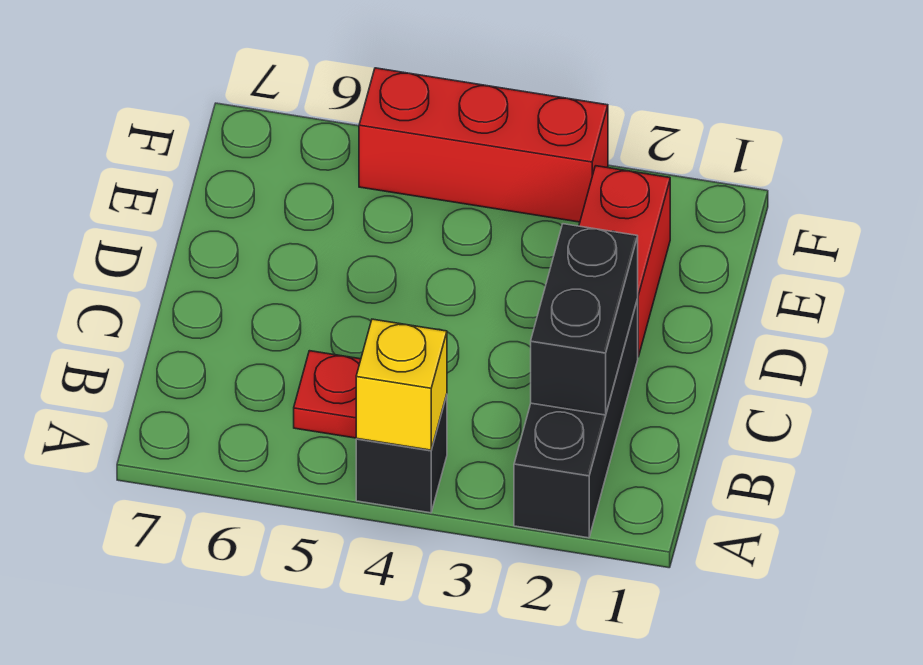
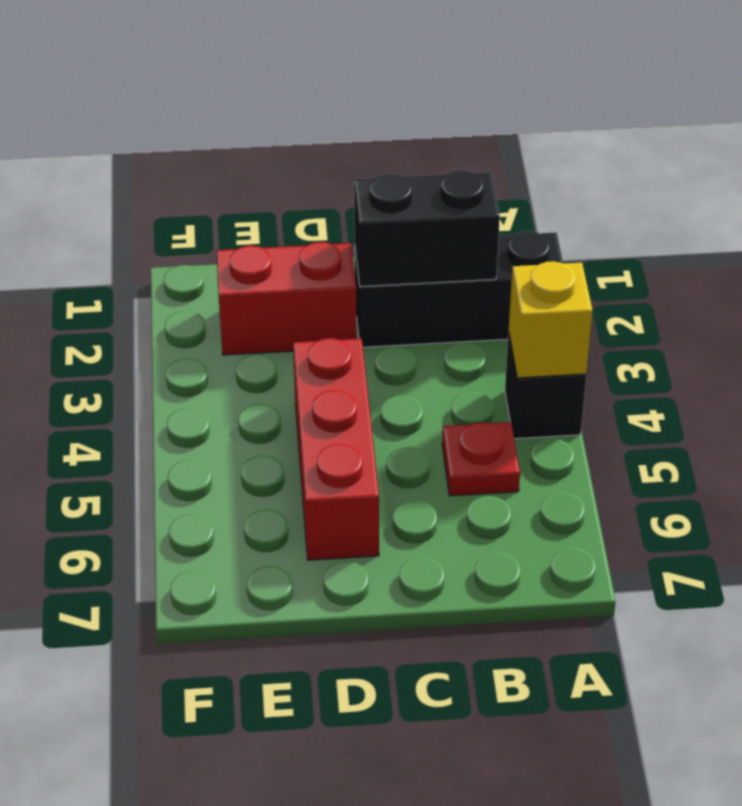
red 1x3 brick [359,68,608,222] -> red 1x3 brick moved to [293,338,379,560]

